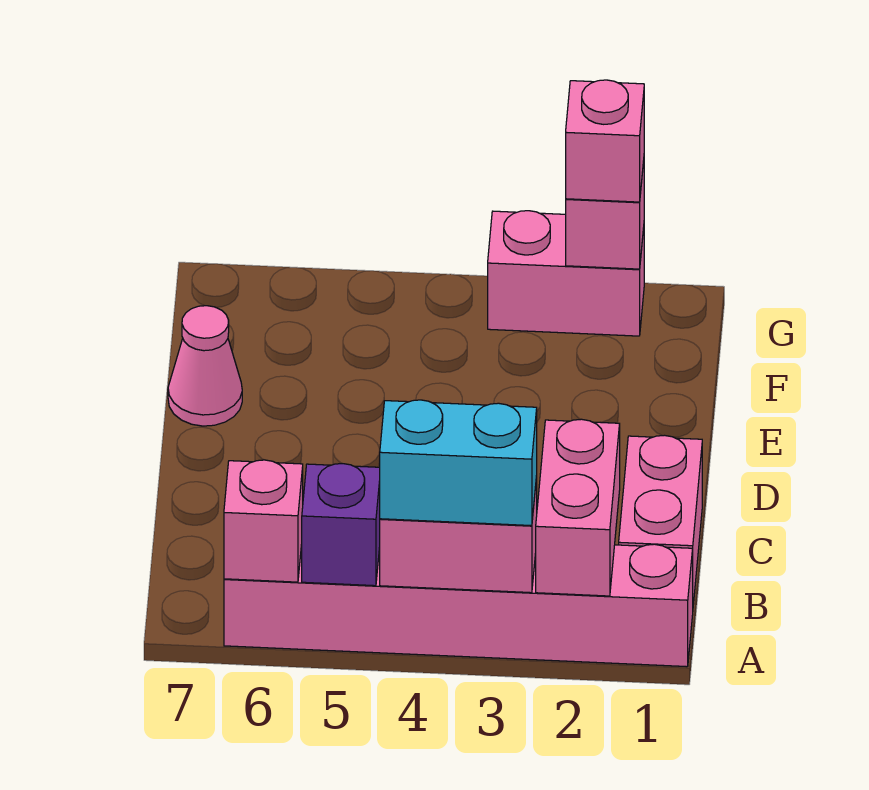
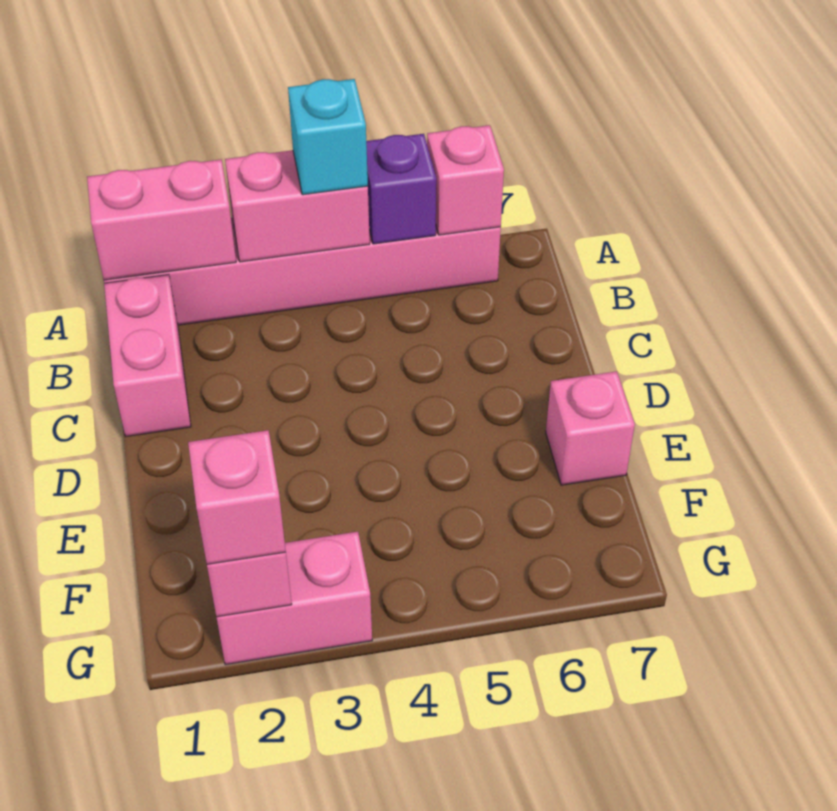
pink 1x2 brick [536,419,620,596] -> pink 1x2 brick turned to [87,160,236,280]
cyan 1x2 brick [380,400,537,526] -> cyan 1x1 brick [288,79,368,195]
pink 1x1 cone [168,306,242,426] -> pink 1x1 brick [546,371,635,485]

